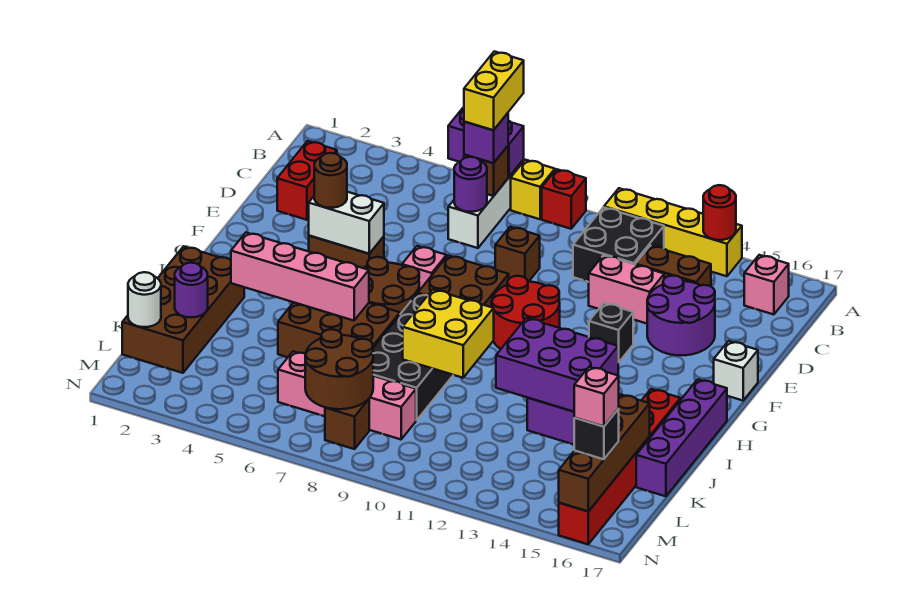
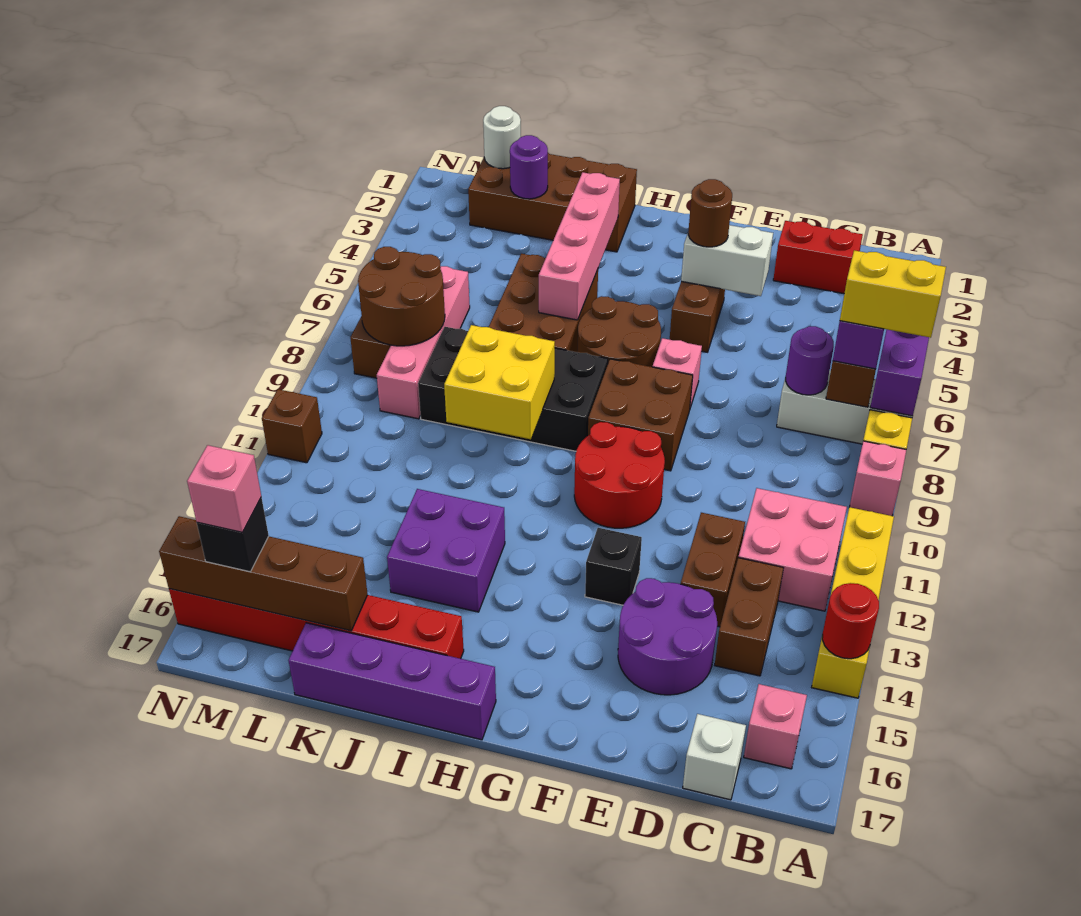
red 1x1 brick [542,169,586,229] -> pink 1x1 brick [850,441,906,516]
black 2x2 brick [573,207,664,282] -> pink 2x2 brick [738,488,847,611]
brown 1x1 brick [495,227,540,282] -> brown 1x1 brick moved to [262,389,322,463]
pink 1x2 brick [589,255,664,324] -> brown 1x2 brick [681,513,745,627]
white 1x2 brick [309,192,384,254] -> white 1x2 brick turned to [681,225,773,296]
white 1x1 brick [714,341,758,401] -> white 1x1 brick moved to [683,714,746,800]
purple 2x3 brick [496,318,619,412] -> none

